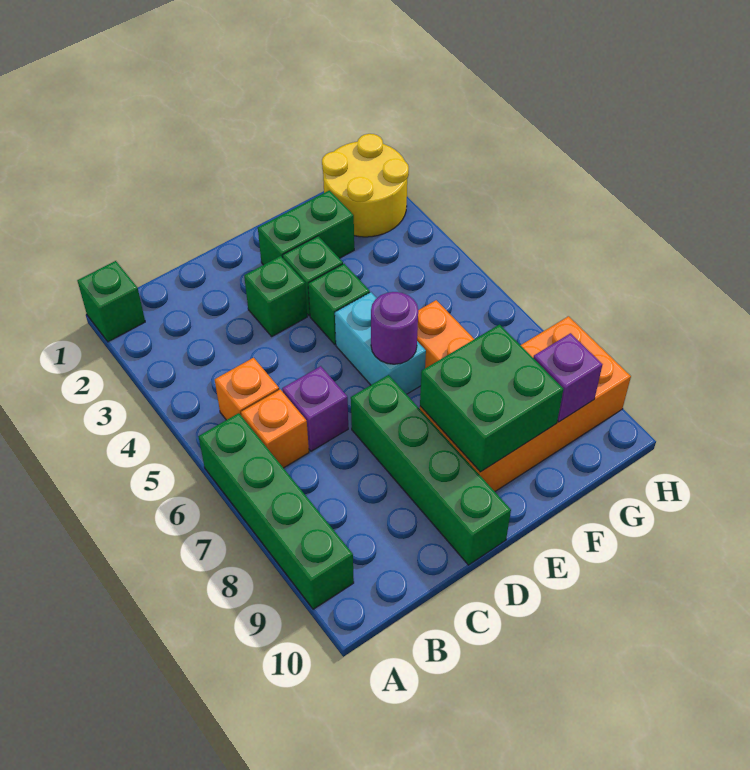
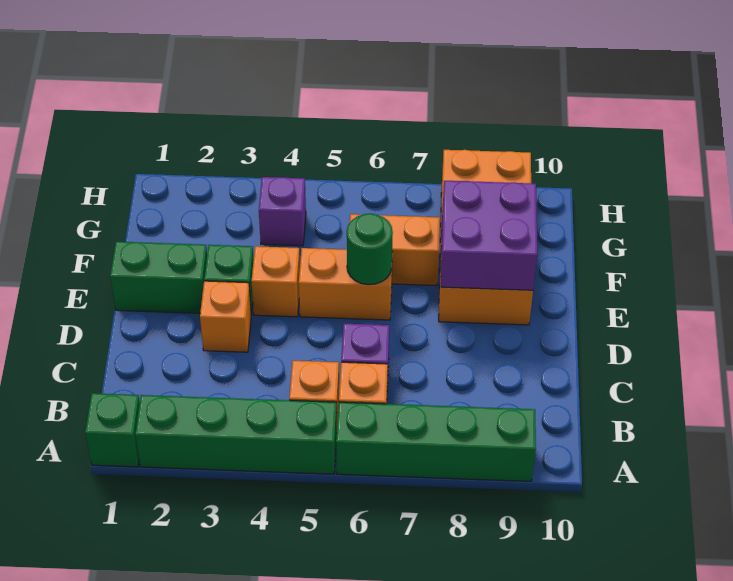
green 1x1 brick [244,256,307,336] -> orange 1x1 brick [200,281,251,352]
green 1x4 brick [351,375,511,565] -> green 1x4 brick moved to [135,395,337,474]
green 1x2 brick [258,190,354,265] -> green 1x2 brick turned to [110,242,207,313]
green 1x1 brick [308,264,370,344] -> orange 1x1 brick [252,246,300,317]
cyan 1x2 brick [335,292,426,394] -> orange 1x2 brick [299,248,392,320]
purple 1x1 round brick [371,292,418,364] -> green 1x1 round brick [347,213,393,285]
green 2x2 brick [420,325,563,472] -> purple 2x2 brick [441,181,537,290]
yellow 2x2 round brick [322,134,409,237] -> none
purple 1x1 brick [533,333,602,422] -> purple 1x1 brick moved to [259,177,306,246]

